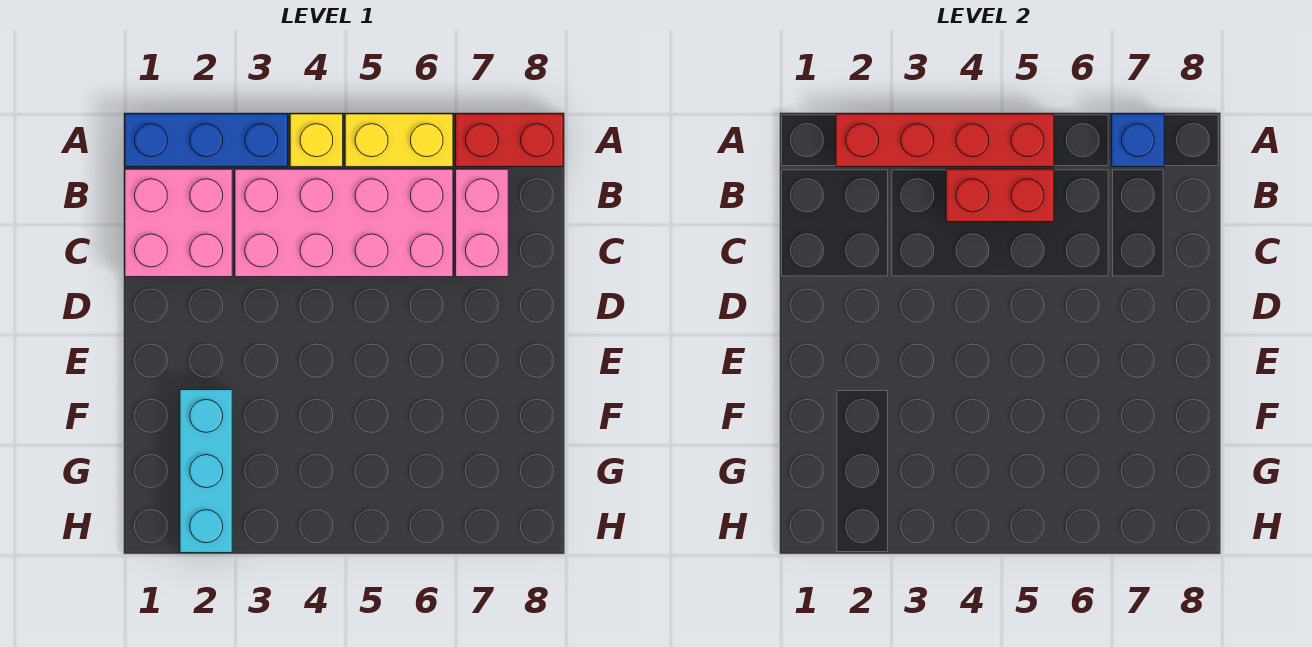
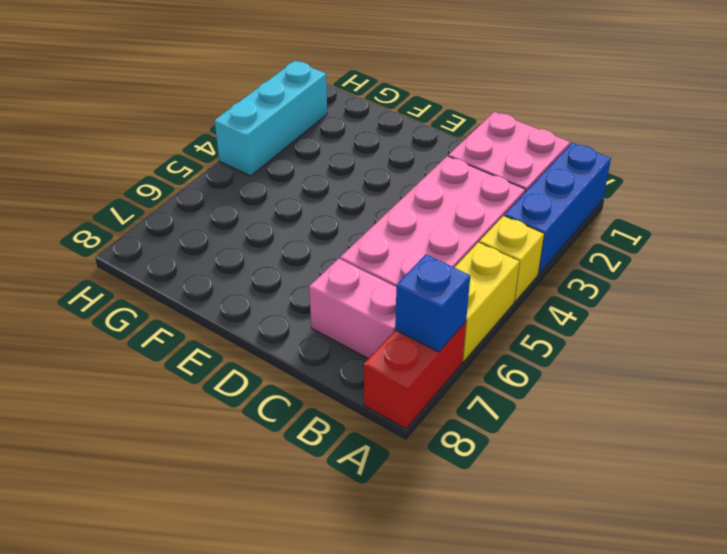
red 1x4 brick [836,114,1054,167] -> none
red 1x2 brick [946,169,1054,222] -> none
cyan 1x3 brick [180,390,232,553] -> cyan 1x3 brick turned to [215,61,327,176]

